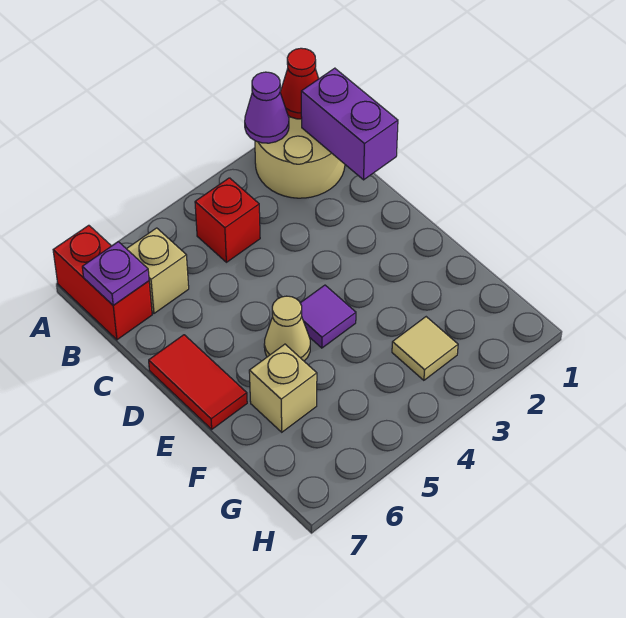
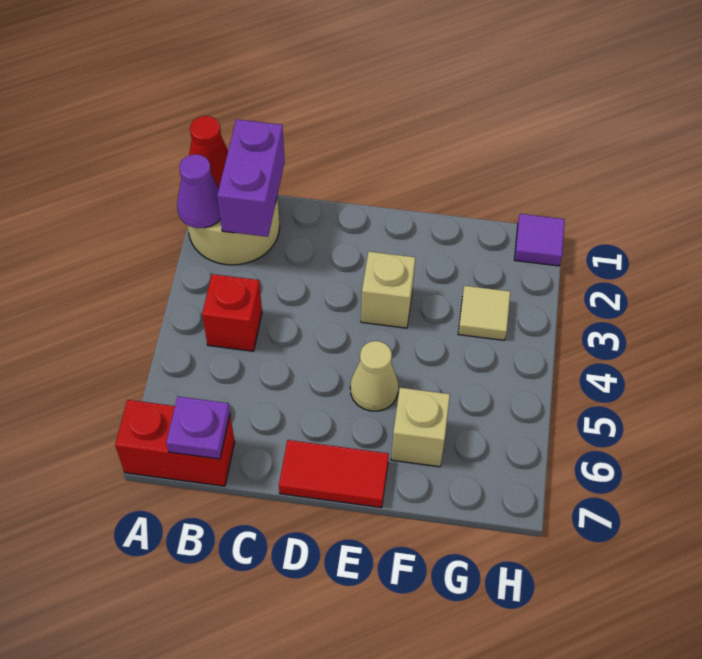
purple 1x2 brick [301,68,398,180] -> purple 1x2 brick turned to [217,119,285,237]
tan 1x1 brick [127,228,189,313] -> tan 1x1 brick moved to [361,252,415,328]
purple 1x1 tile [300,285,356,348] -> purple 1x1 tile moved to [515,214,565,266]

